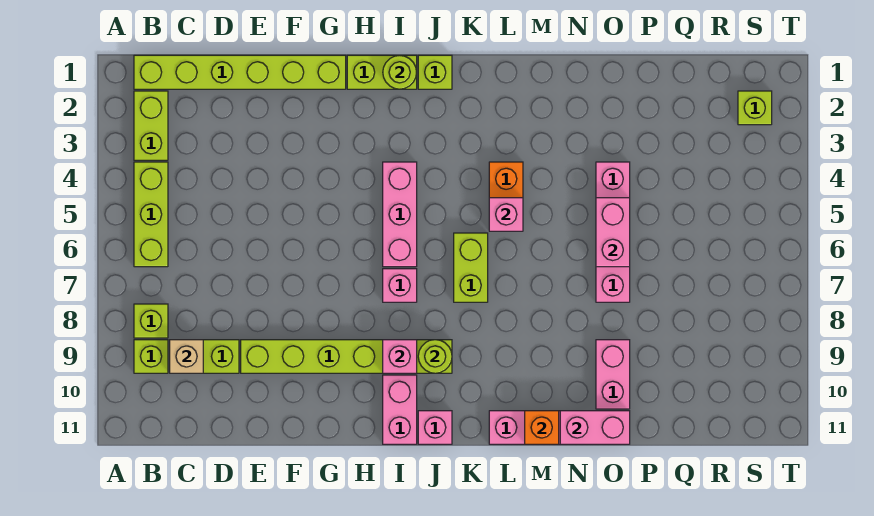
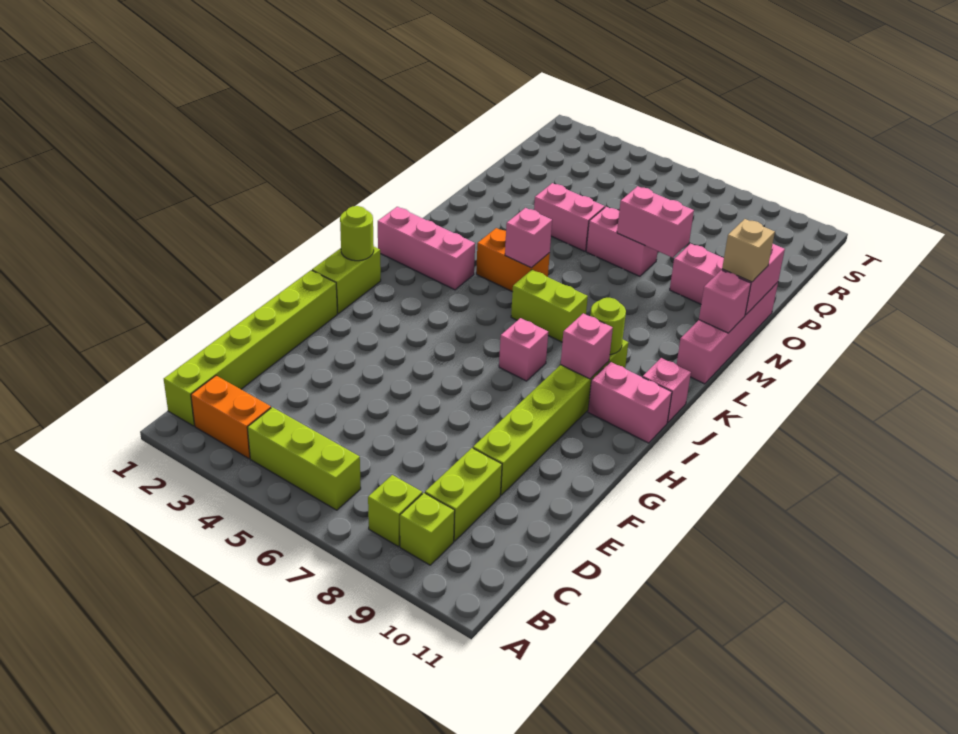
lime 1x2 brick [134,91,168,160] -> orange 1x2 brick [191,376,271,459]
tan 1x1 brick [170,340,203,373] -> tan 1x1 brick moved to [722,219,775,282]
pink 1x3 brick [383,162,417,267] -> pink 1x3 brick moved to [378,207,475,290]
lime 1x1 brick [418,55,452,89] -> none
orange 1x1 brick [525,411,559,444] -> pink 1x1 brick [699,270,751,333]
pink 1x2 brick [596,198,630,267] -> pink 1x2 brick moved to [617,186,694,258]
lime 1x1 brick [738,91,772,125] -> none

